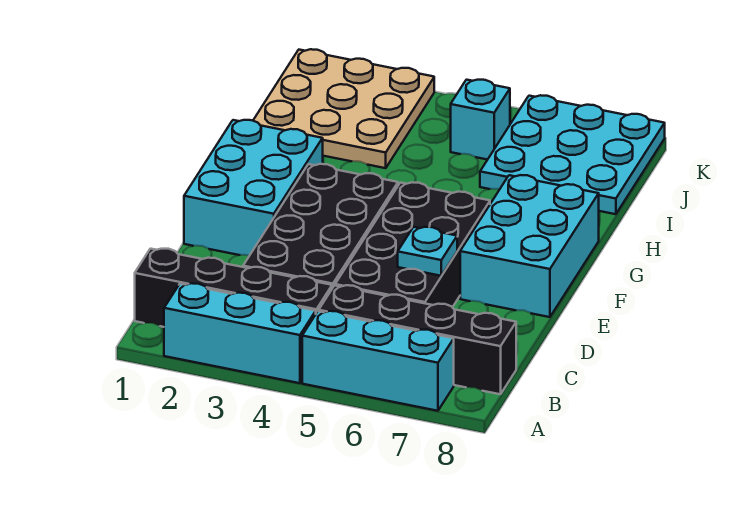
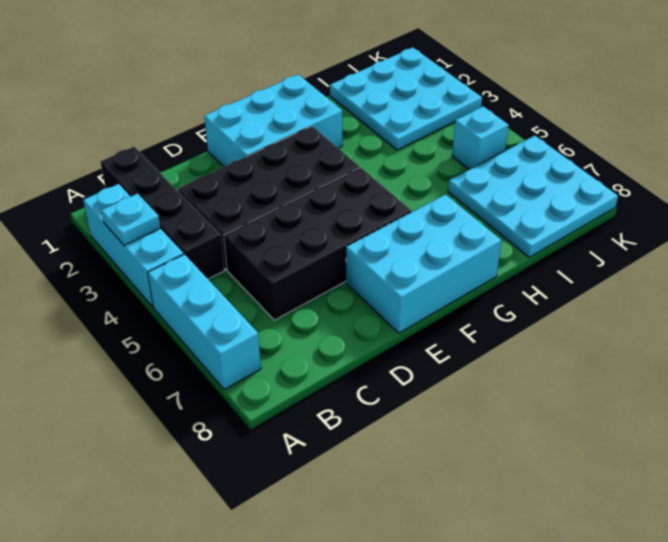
black 1x4 brick [319,285,516,394] -> none
cyan 1x1 plate [398,227,457,276] -> cyan 1x1 plate moved to [101,194,160,245]
tan 3x3 plate [253,49,434,168] -> cyan 3x3 plate [330,48,482,150]

